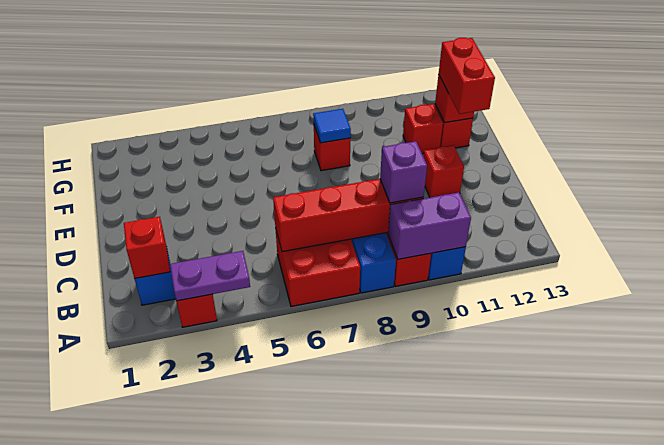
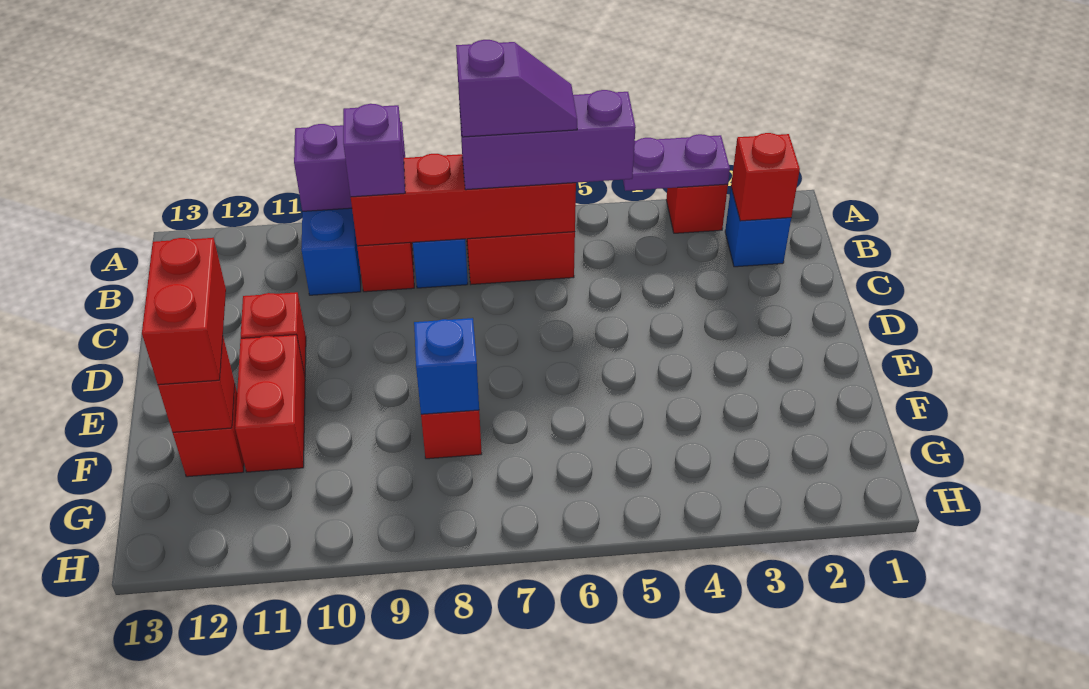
none -> purple 1x3 brick [459,90,636,190]
none -> purple 1x2 slope [456,40,577,137]
blue 1x1 tile [313,109,351,143] -> blue 1x1 brick [414,318,479,414]
red 1x1 brick [403,104,443,154] -> red 1x2 brick [235,335,305,472]

